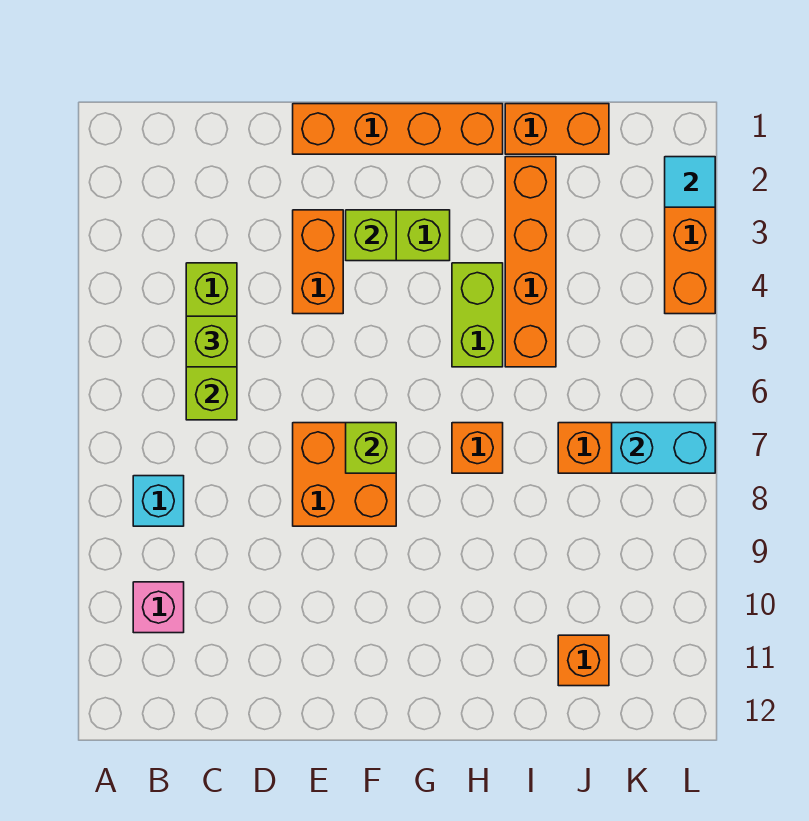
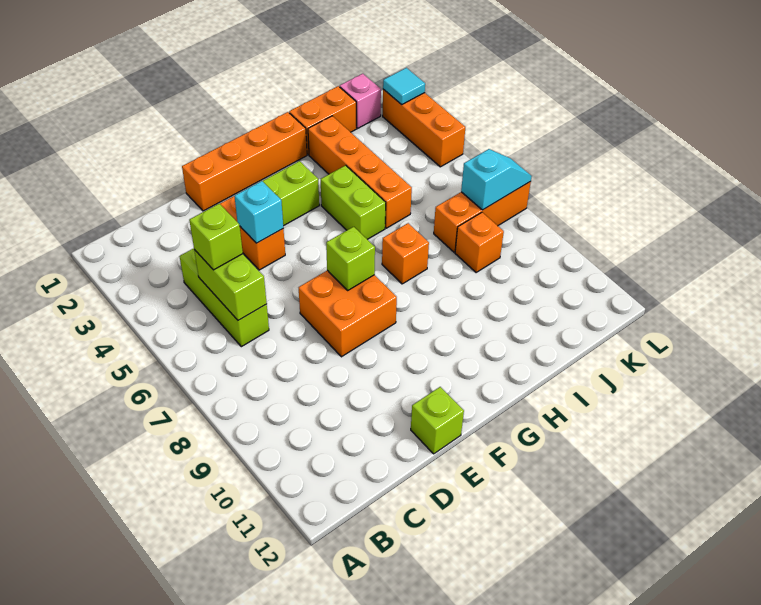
cyan 1x1 brick [133,476,184,526] -> cyan 1x1 brick moved to [235,181,283,243]
pink 1x1 brick [133,582,184,633] -> pink 1x1 brick moved to [340,74,381,128]
lime 1x1 brick [346,210,396,261] -> lime 1x1 brick moved to [411,387,464,454]
orange 1x1 brick [558,635,609,686] -> orange 1x1 brick moved to [455,212,504,273]
cyan 1x2 brick [612,423,715,473] -> cyan 1x2 slope [461,149,532,210]

